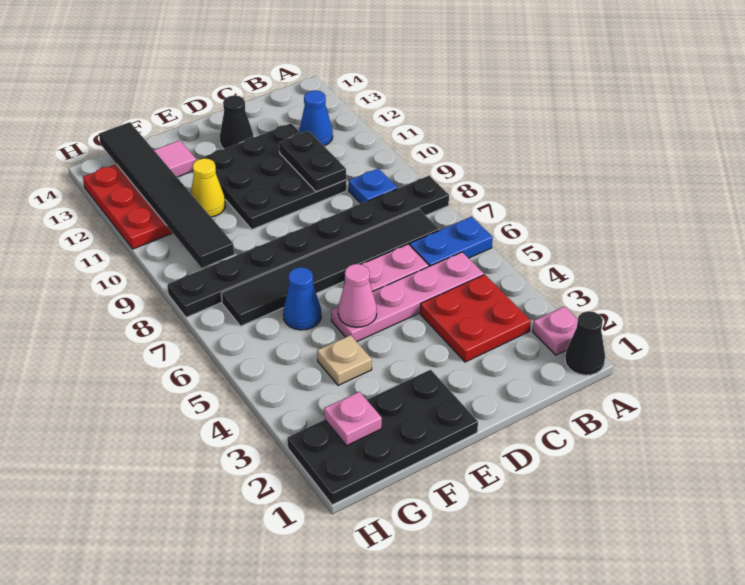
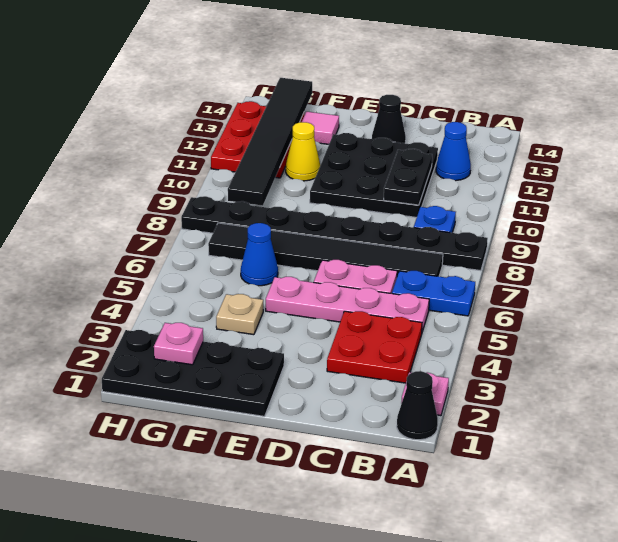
pink 1x1 cone [338,264,377,327] -> none

